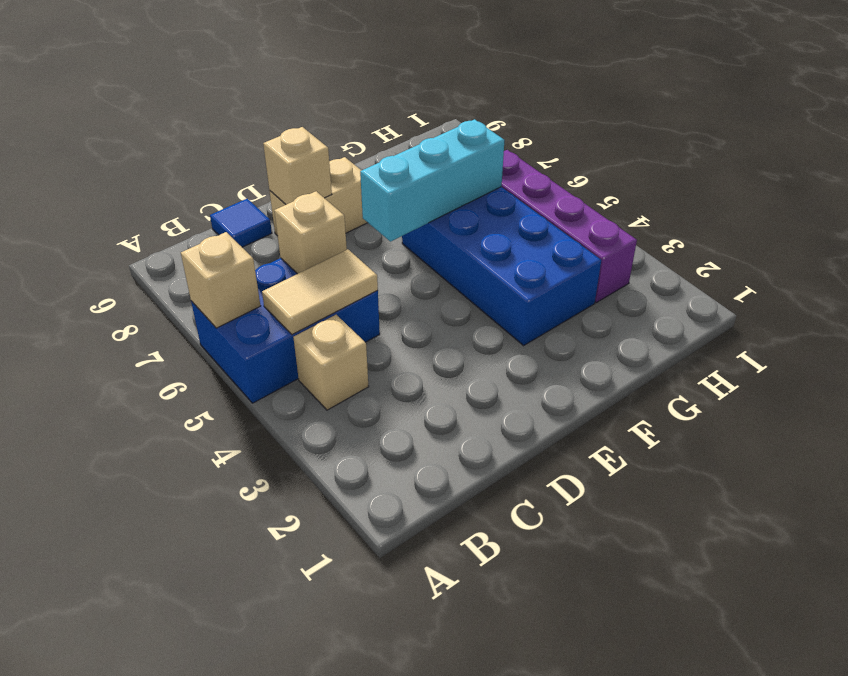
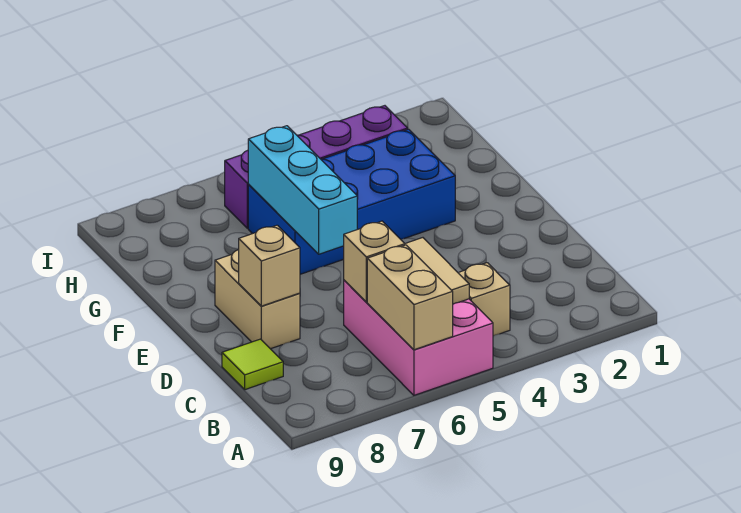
blue 2x3 brick [191,258,380,403] -> pink 2x3 brick [344,280,493,395]
tan 1x1 brick [181,232,260,328] -> tan 1x2 brick [367,245,453,350]
blue 1x1 tile [210,199,272,247] -> lime 1x1 tile [222,339,283,390]

